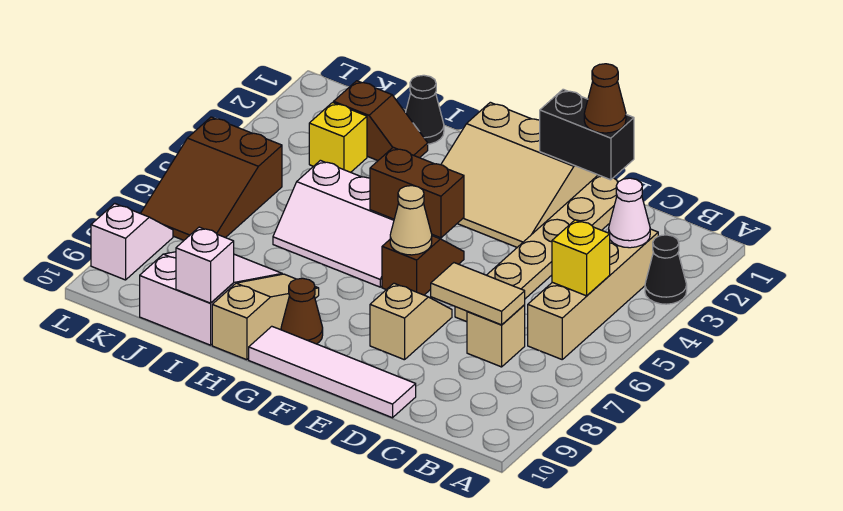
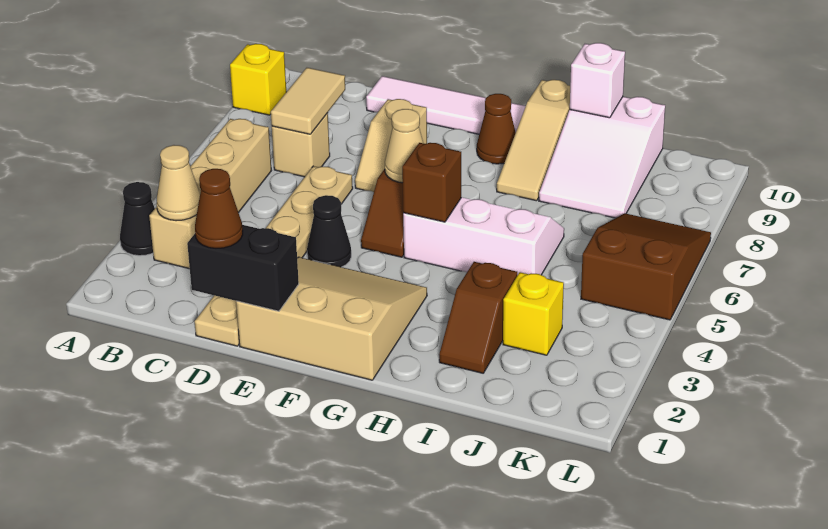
white 1x1 cone [609,178,650,248] -> tan 1x1 cone [157,145,200,221]
yellow 1x1 brick [552,220,610,296] -> yellow 1x1 brick moved to [230,44,286,115]
tan 1x2 tile [431,263,525,325] -> tan 1x2 tile turned to [271,68,345,134]
brown 1x2 brick [370,147,464,238] -> brown 1x1 brick [402,143,461,222]
black 1x1 cone [406,75,444,144] -> black 1x1 cone moved to [307,195,351,267]
brown 1x2 slope [334,81,428,160] -> brown 1x2 slope turned to [439,262,517,373]
white 1x2 slope [91,204,173,280] -> none

